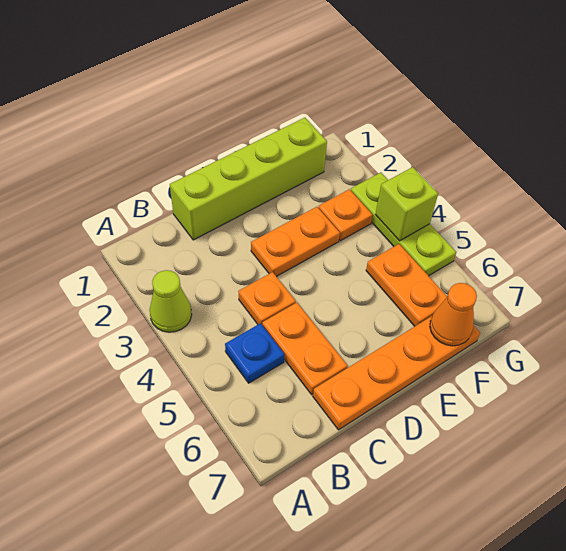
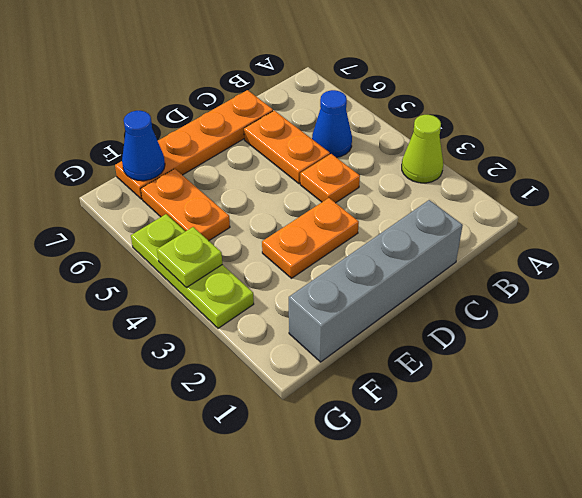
blue 1x1 plate [225,323,284,383] -> blue 1x1 cone [312,90,352,157]
lime 1x4 brick [170,118,327,240] -> grey 1x4 brick [289,200,463,362]
orange 1x1 plate [318,189,372,241] -> none
orange 1x1 cone [430,283,477,346] -> blue 1x1 cone [122,111,165,181]
lime 1x1 brick [375,167,438,241] -> lime 1x1 plate [157,227,222,288]

